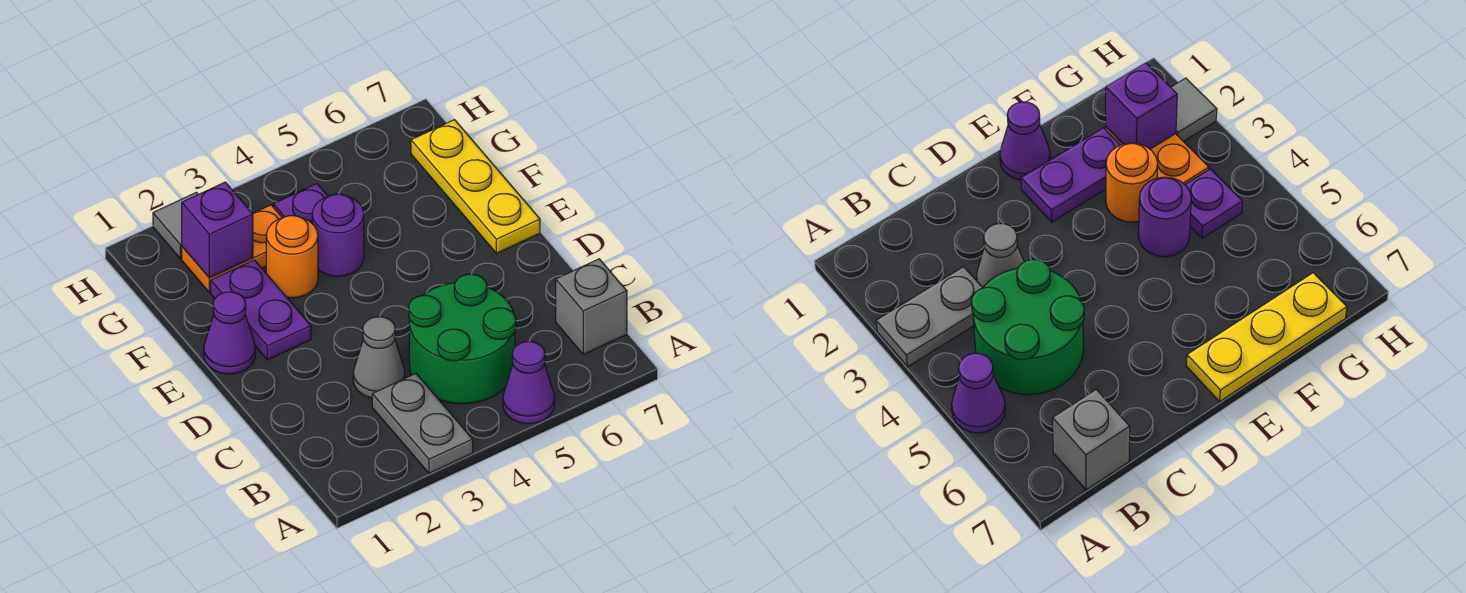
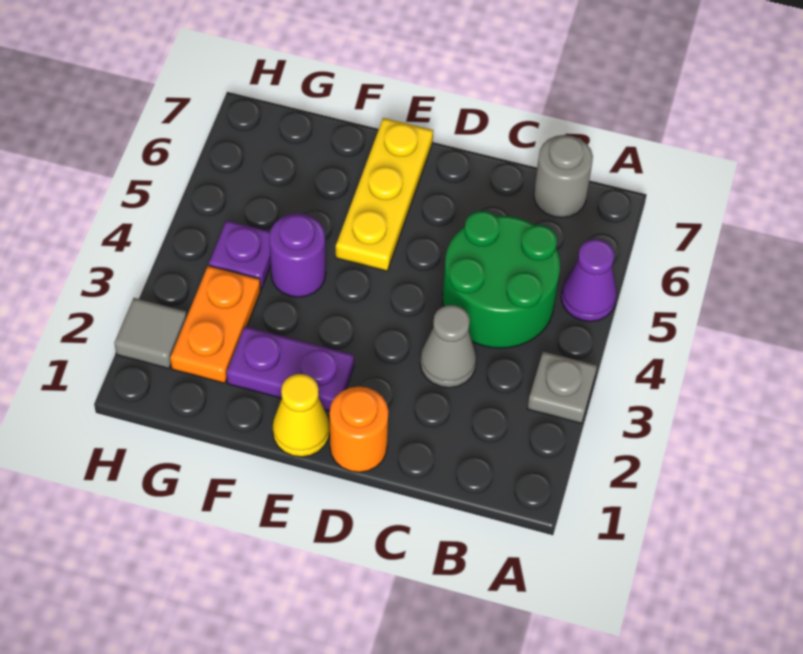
grey 1x2 plate [372,374,473,473] -> grey 1x1 plate [527,352,597,423]
grey 1x1 brick [556,259,627,354] -> grey 1x1 round brick [534,135,593,218]
purple 1x1 cone [204,292,255,374] -> yellow 1x1 cone [273,374,330,457]
yellow 1x3 plate [411,120,540,253] -> yellow 1x3 plate turned to [336,118,433,271]
orange 1x1 round brick [266,216,318,298] -> orange 1x1 round brick moved to [330,387,388,472]
purple 1x1 brick [182,182,253,278] -> none

